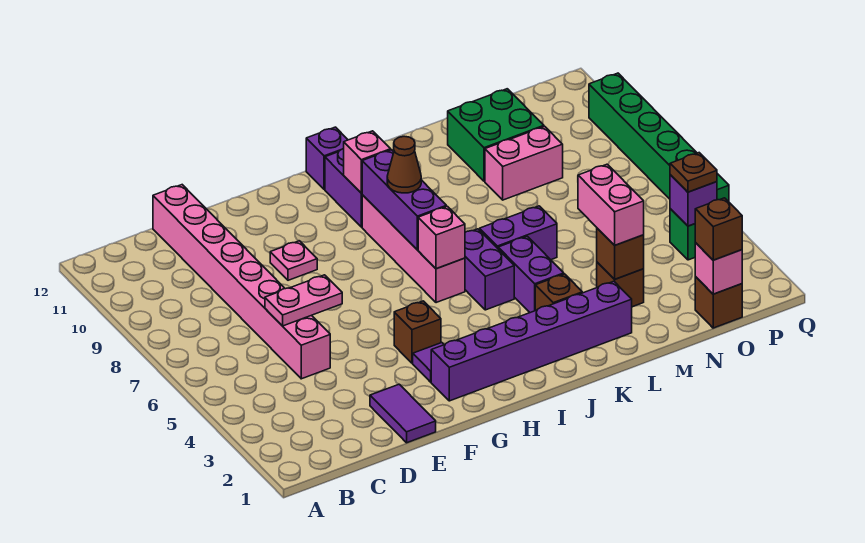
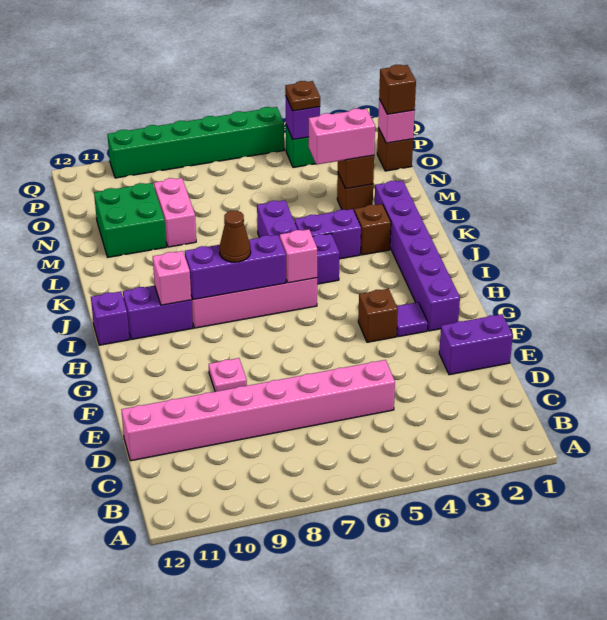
pink 1x2 plate [265,275,342,326] -> none
purple 1x2 tile [370,384,436,443] -> purple 1x2 brick [439,314,513,375]

